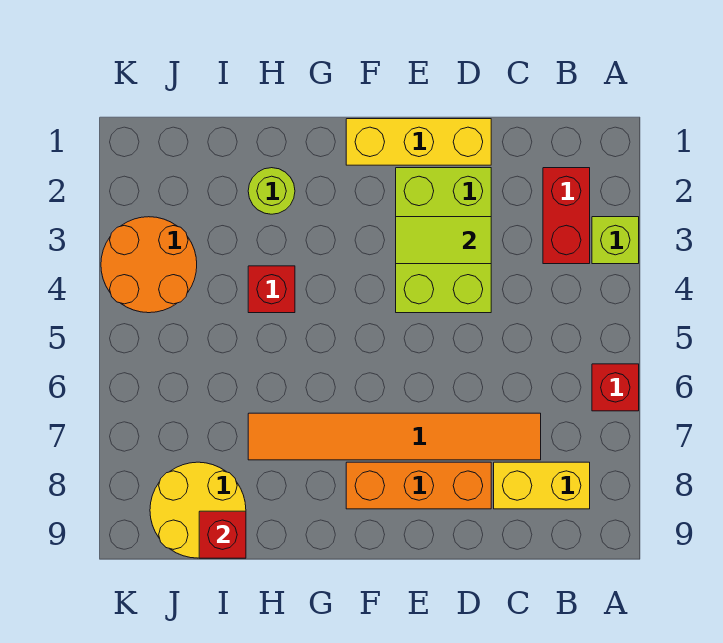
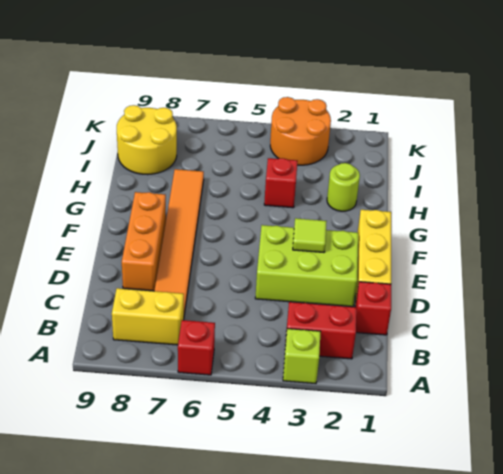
yellow 1x2 brick [494,462,590,509] -> yellow 1x2 brick turned to [112,288,184,345]
lime 1x2 tile [396,217,491,264] -> lime 1x1 tile [293,218,327,252]
red 1x1 brick [199,511,246,558] -> red 1x1 brick moved to [355,282,391,335]

